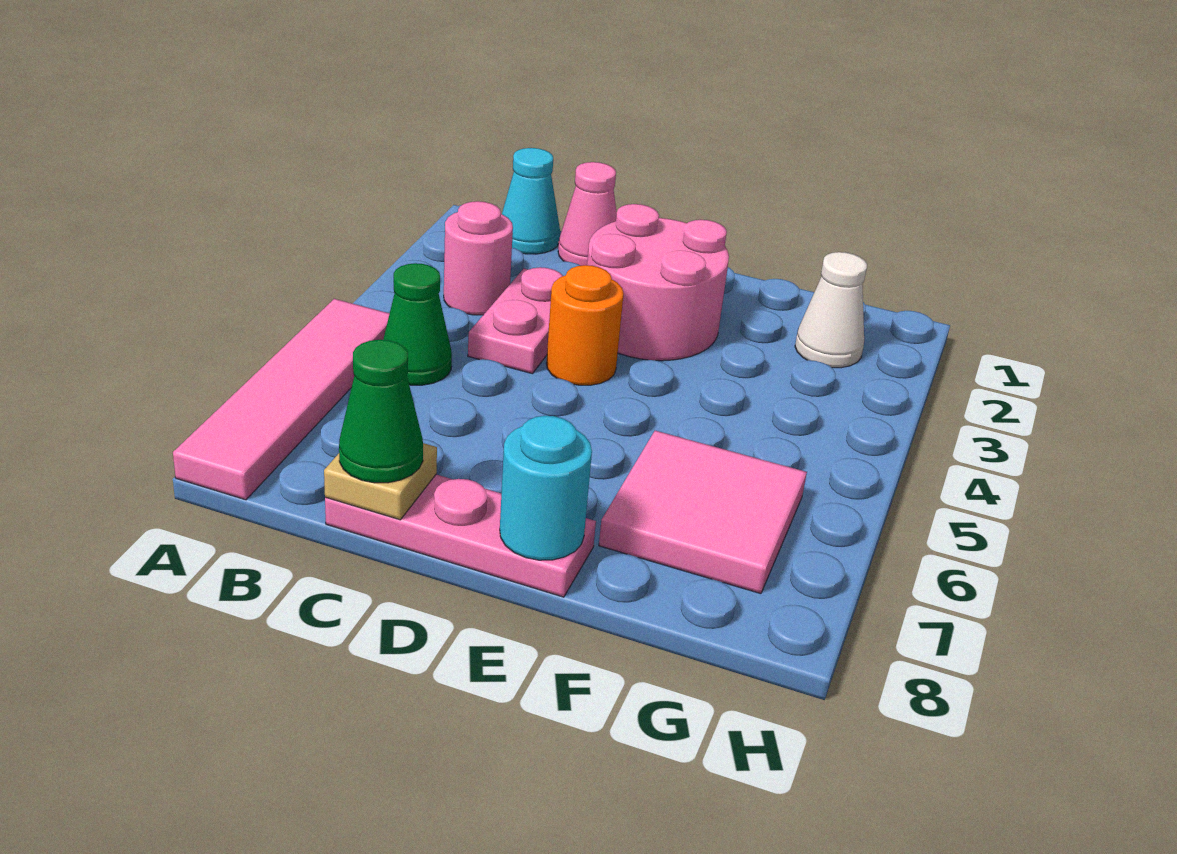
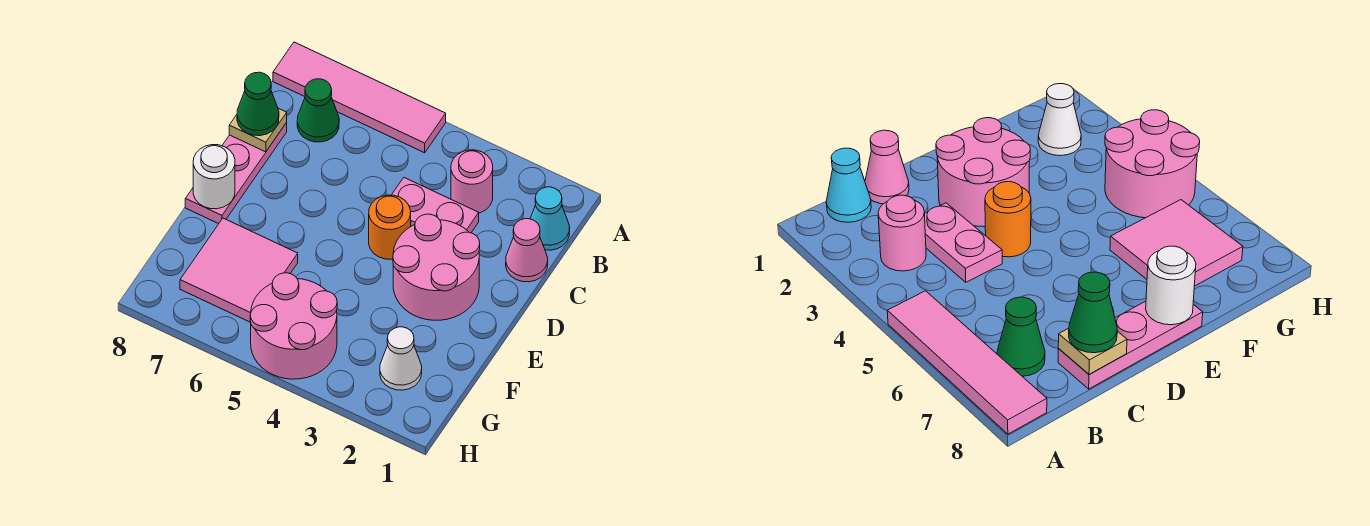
green 1x1 cone [383,263,452,385] -> green 1x1 cone moved to [297,79,339,142]
cyan 1x1 round brick [500,416,592,560] -> white 1x1 round brick [193,145,235,209]
none -> pink 2x2 round brick [250,273,337,379]

